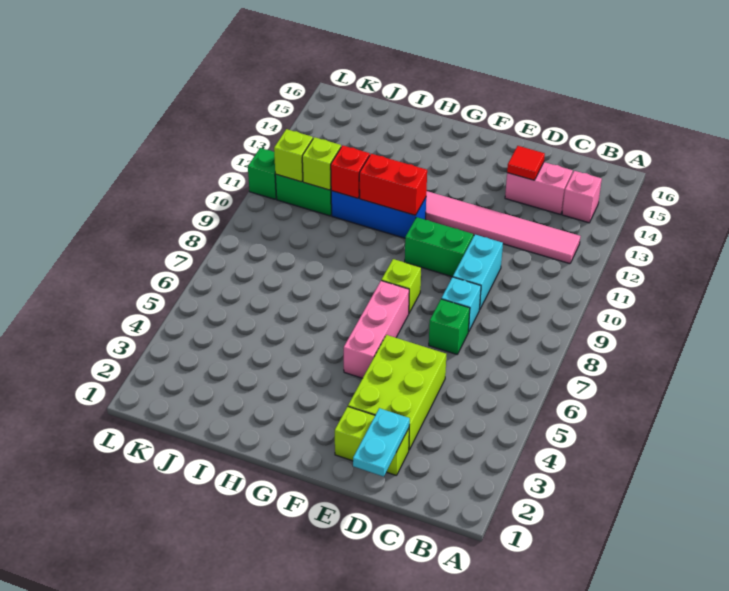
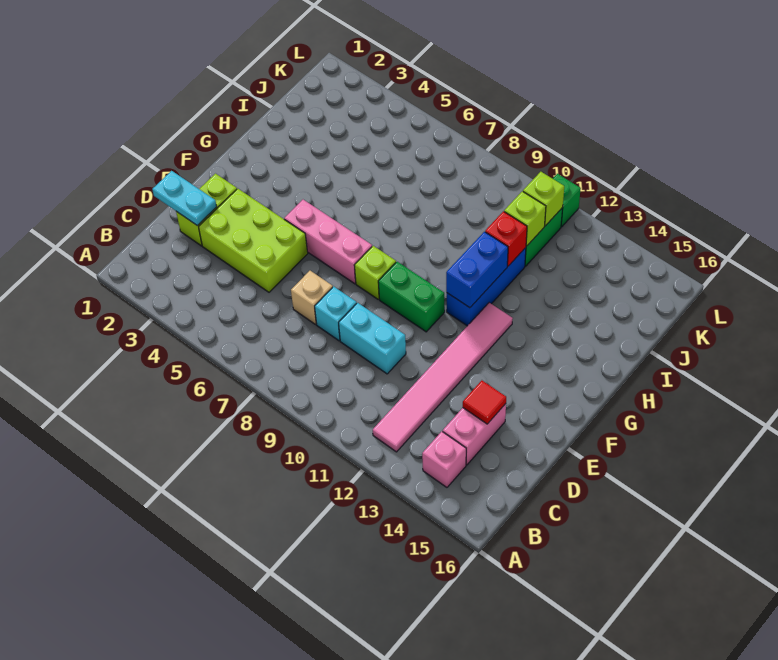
green 1x1 brick [429,299,470,354] -> tan 1x1 brick [291,271,333,324]
green 1x2 brick [405,217,473,277] -> green 1x2 brick turned to [378,262,445,332]
red 1x2 brick [359,154,427,215] -> blue 1x2 brick [446,232,508,308]

